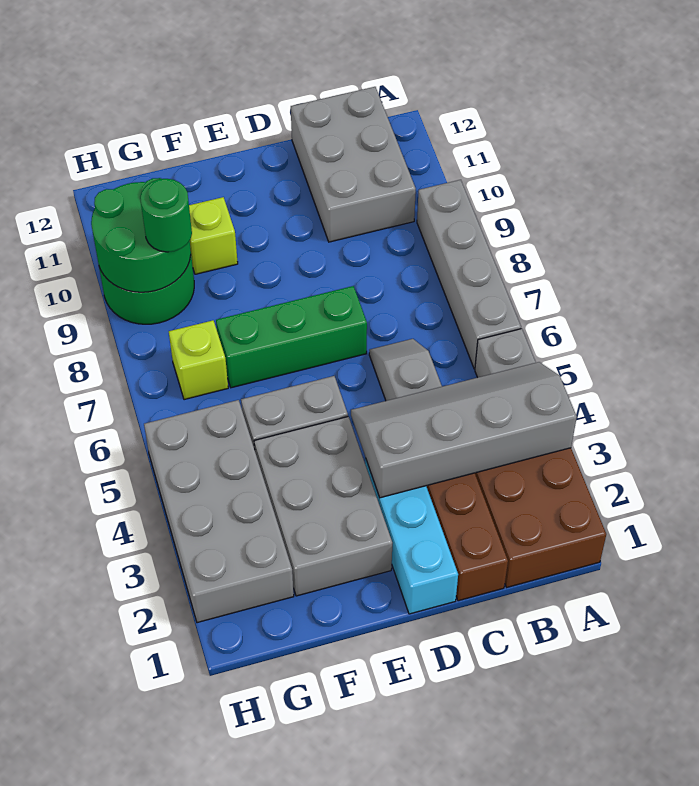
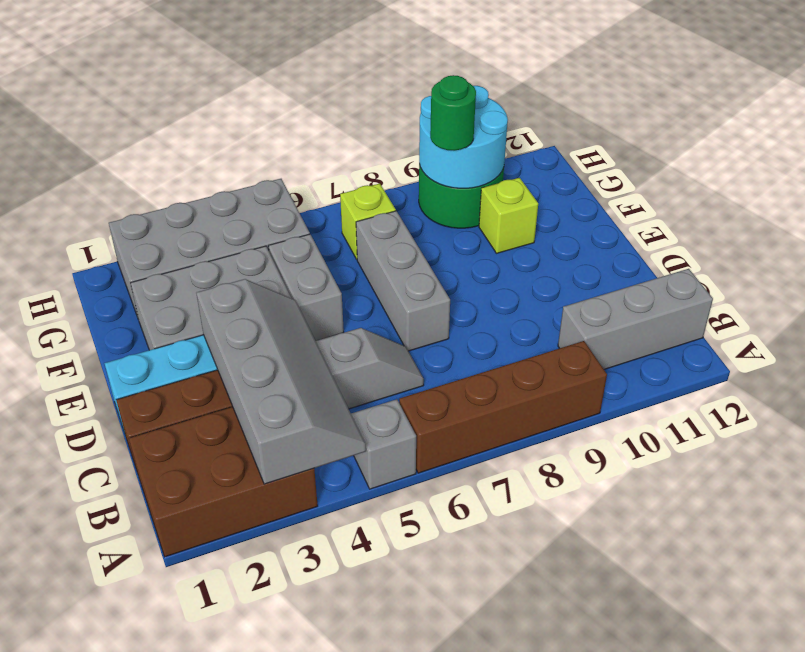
grey 1x4 brick [417,180,521,369] -> brown 1x4 brick [399,341,607,473]
grey 2x3 brick [291,87,416,242] -> grey 1x3 brick [558,269,713,369]
green 1x3 brick [216,286,367,388] -> grey 1x3 brick [356,211,450,351]
green 2x2 round brick [91,178,191,292] -> cyan 2x2 round brick [419,86,508,188]

